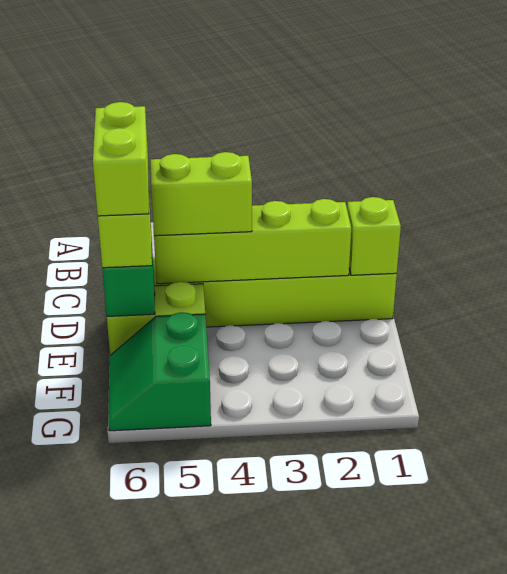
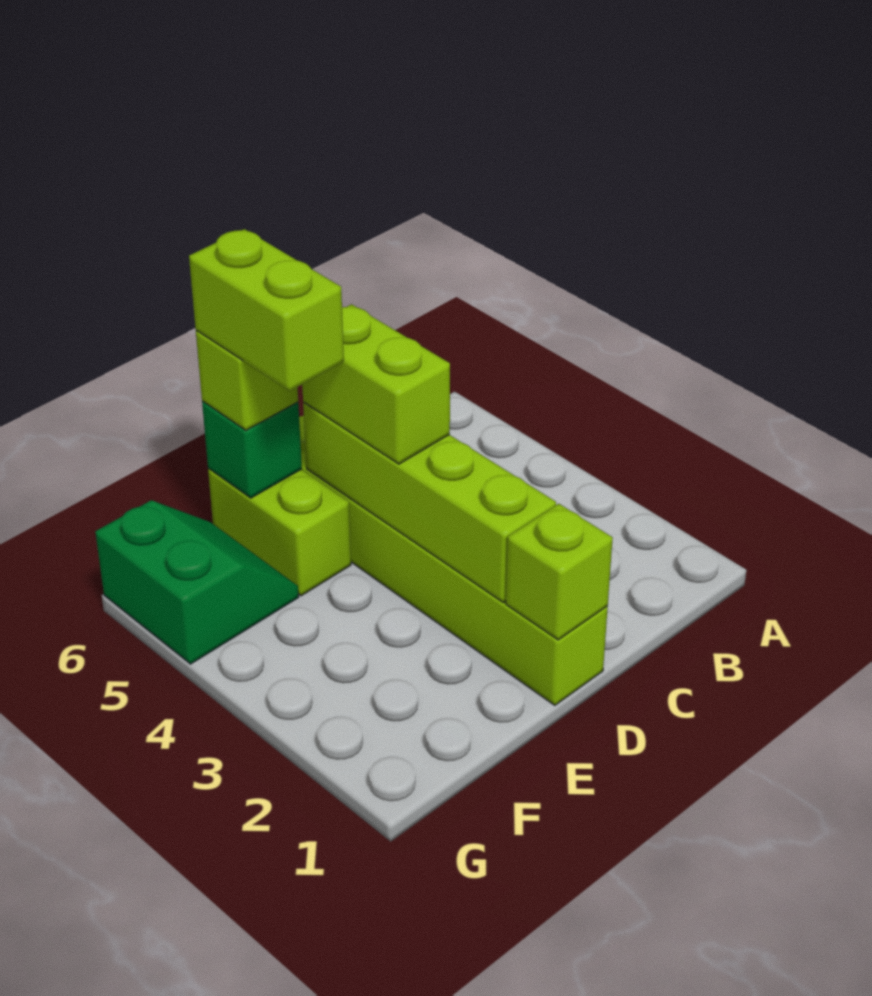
lime 1x2 brick [93,102,149,216] -> lime 1x2 brick turned to [189,229,344,391]
green 2x2 slope [108,312,211,431] -> green 2x2 slope turned to [95,500,299,664]

